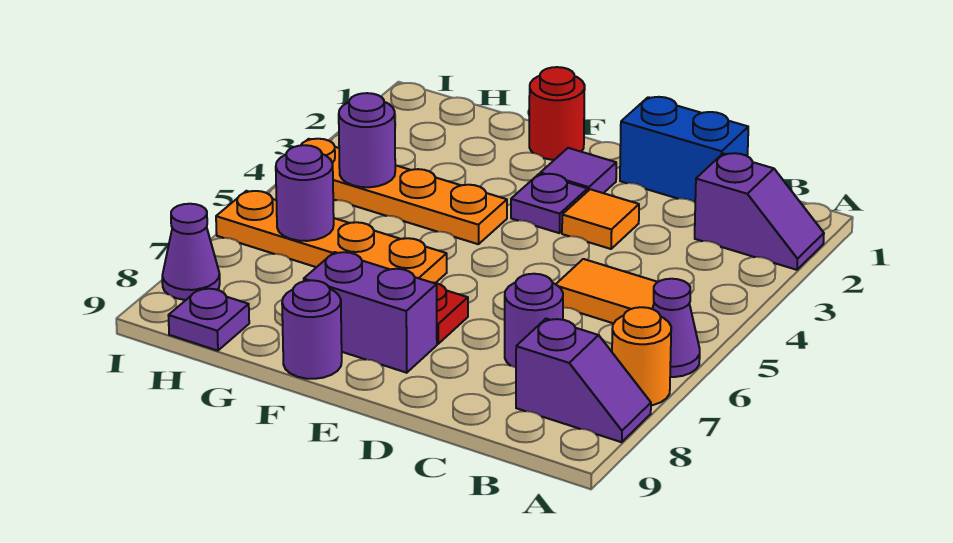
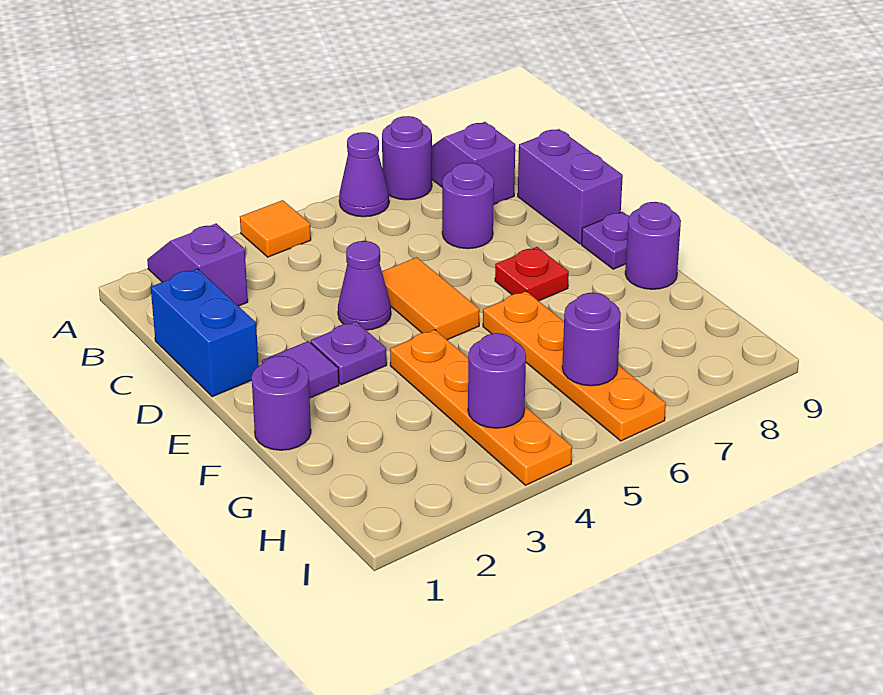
orange 1x1 round brick [612,307,671,405] -> purple 1x1 round brick [382,116,432,200]
orange 1x2 tile [556,259,657,323] -> orange 1x2 tile moved to [382,257,479,340]
orange 1x1 tile [562,189,639,249] -> orange 1x1 tile moved to [240,200,311,257]
purple 1x2 brick [304,252,437,373] -> purple 1x2 brick moved to [518,129,623,244]
red 1x1 round brick [529,67,585,160] -> purple 1x1 round brick [252,356,311,450]
purple 1x1 plate [168,288,249,351] -> purple 1x1 plate moved to [582,212,629,269]
purple 1x1 cone [162,204,220,300] -> purple 1x1 cone moved to [338,241,391,330]

